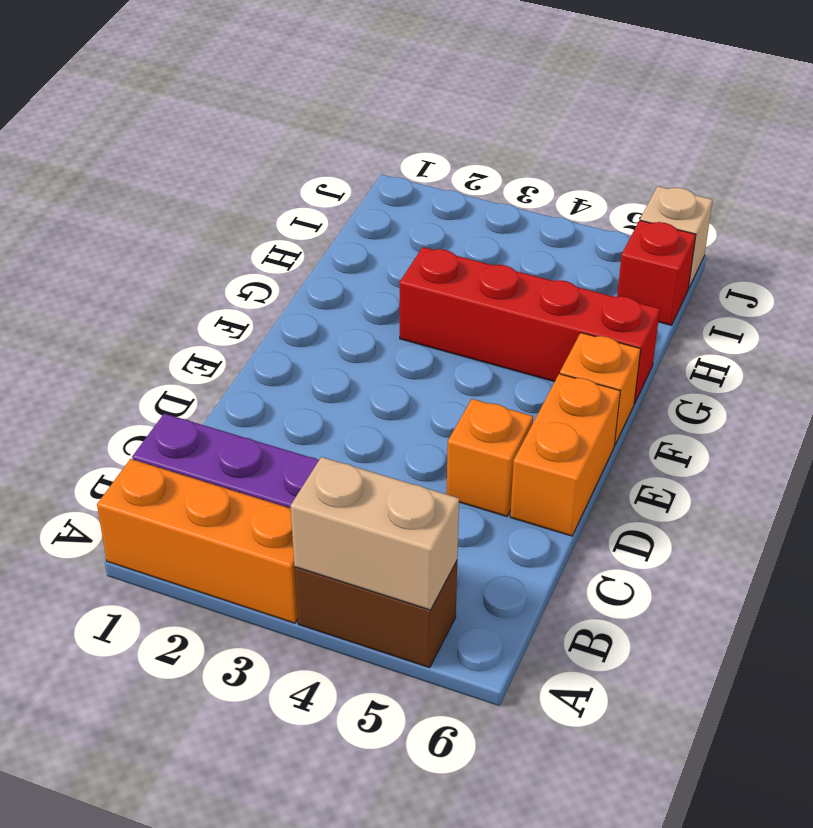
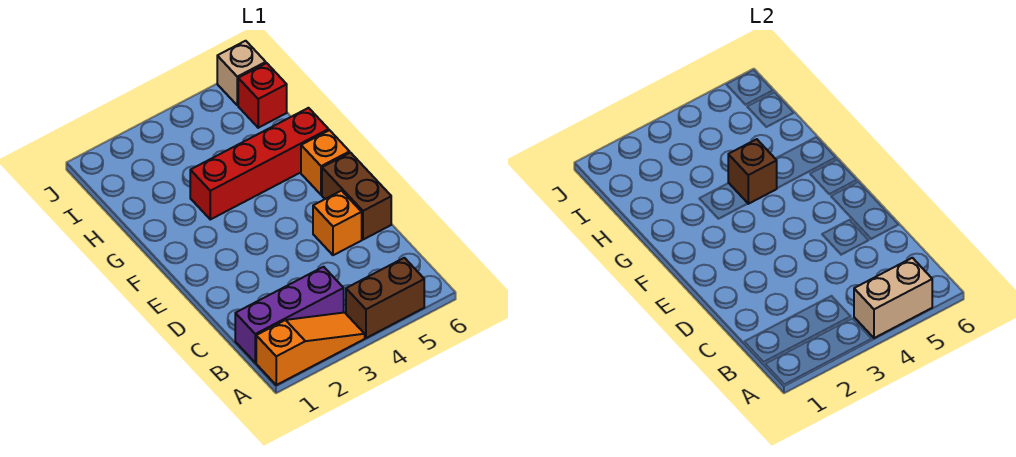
orange 1x3 brick [97,459,298,623] -> orange 1x3 slope [256,313,365,385]
orange 1x2 brick [510,374,620,536] -> brown 1x2 brick [322,153,391,240]
none -> brown 1x1 brick [728,139,777,204]

